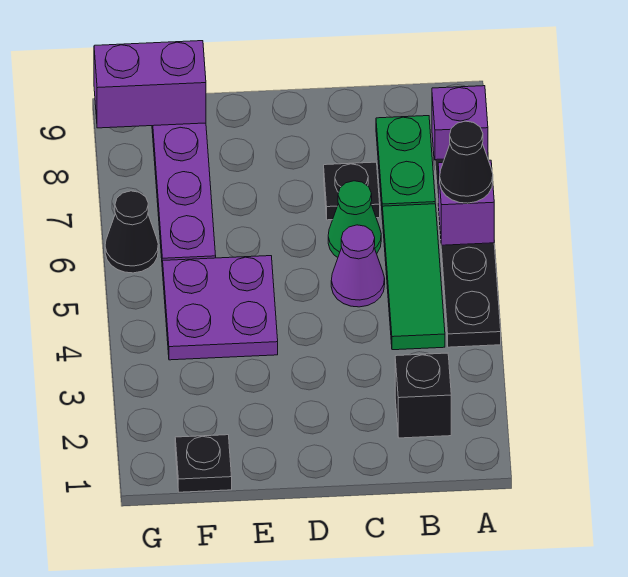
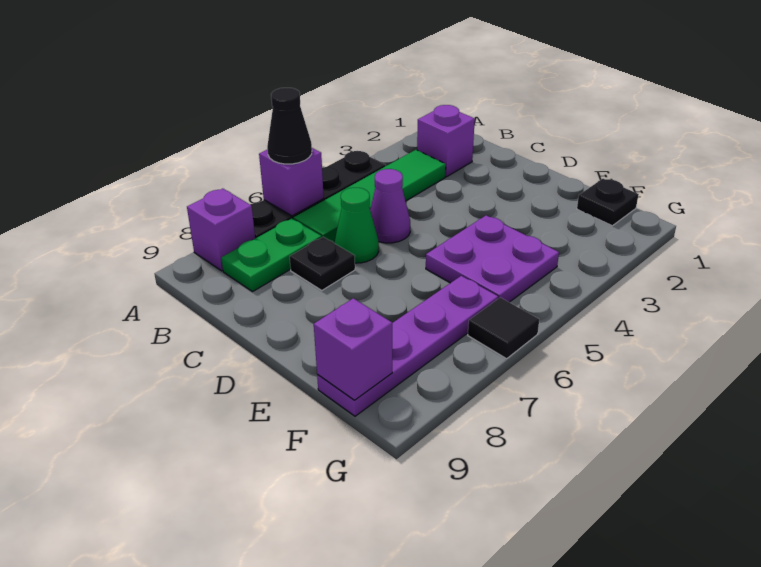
black 1x1 brick [395,353,451,438] -> purple 1x1 brick [417,105,475,177]
green 1x3 tile [382,204,445,350] -> green 1x4 tile [294,150,446,243]
purple 1x2 brick [94,41,206,128] -> purple 1x1 brick [314,298,392,400]
black 1x1 cone [105,191,158,273] -> black 1x1 tile [468,298,539,359]

